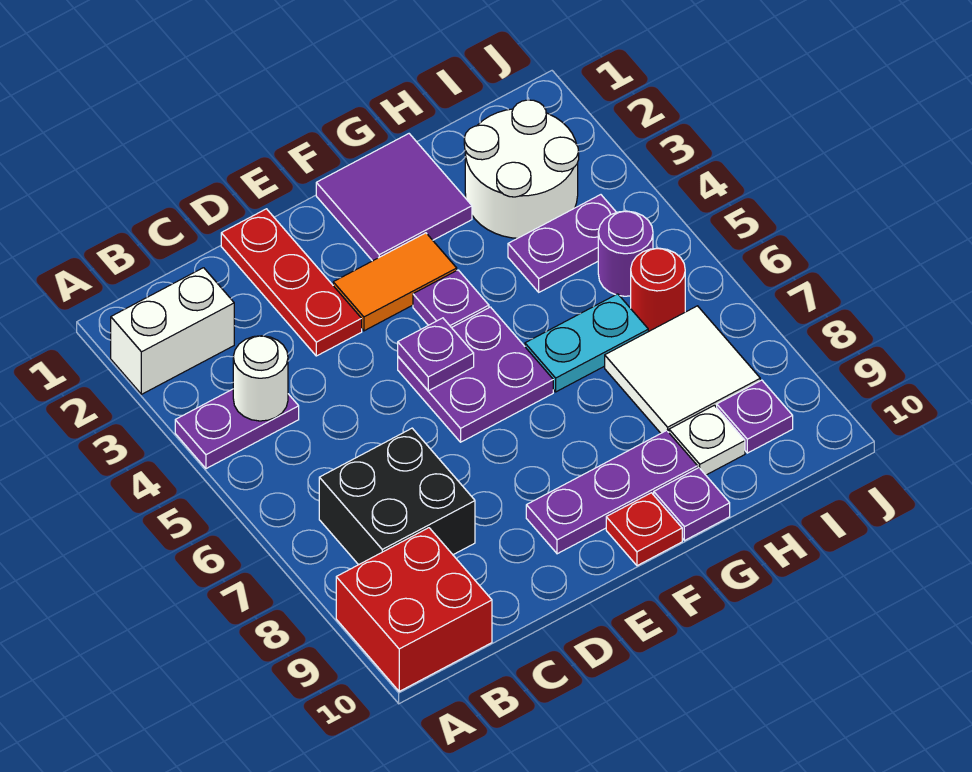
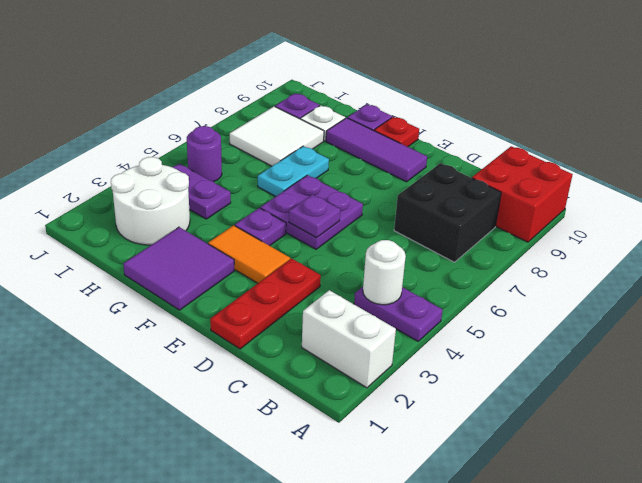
purple 1x3 plate [526,431,698,554] -> purple 1x3 tile [326,118,427,182]
cyan 1x2 plate [525,294,648,392] -> cyan 1x2 plate turned to [258,146,329,197]
red 1x1 round brick [631,248,685,332] -> none

